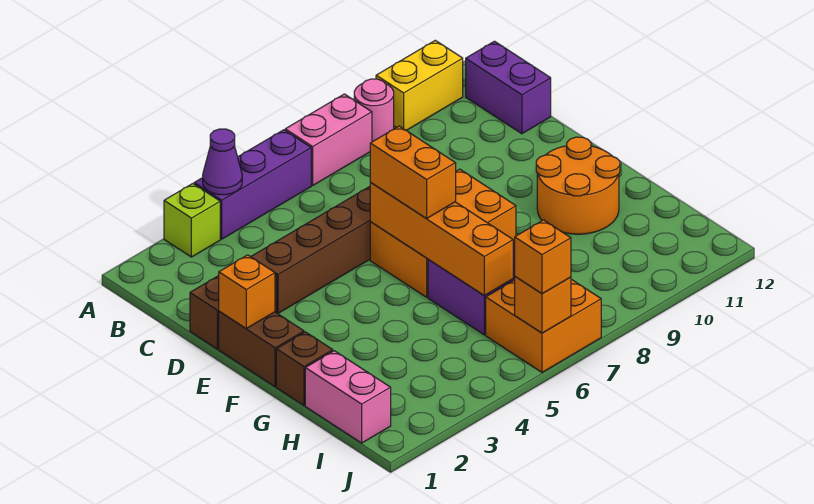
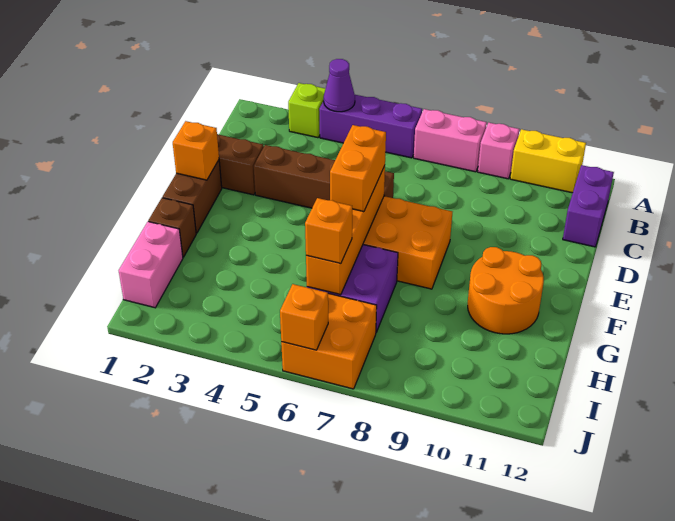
pink 1x1 round brick [354,79,394,142] -> pink 1x1 brick [478,123,519,179]
orange 1x1 brick [515,220,571,294] -> orange 1x1 brick moved to [305,198,352,264]

